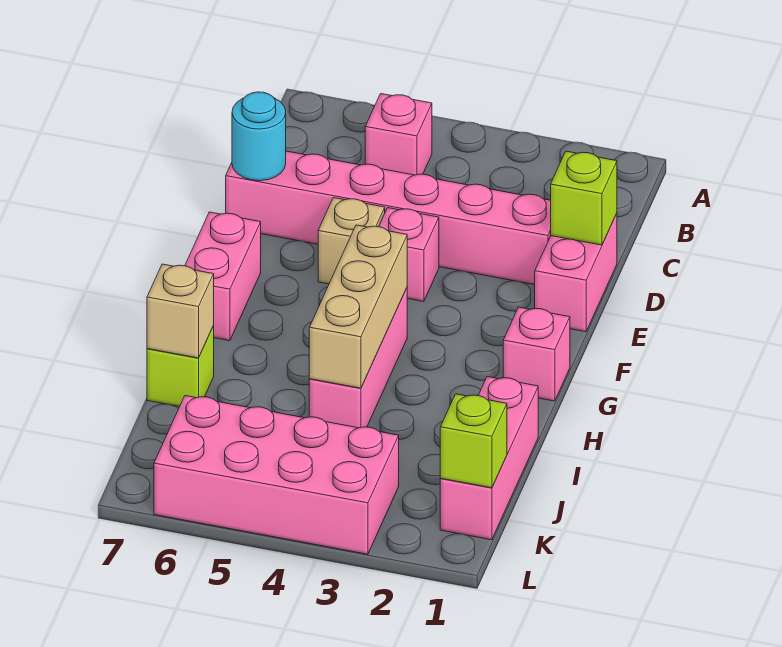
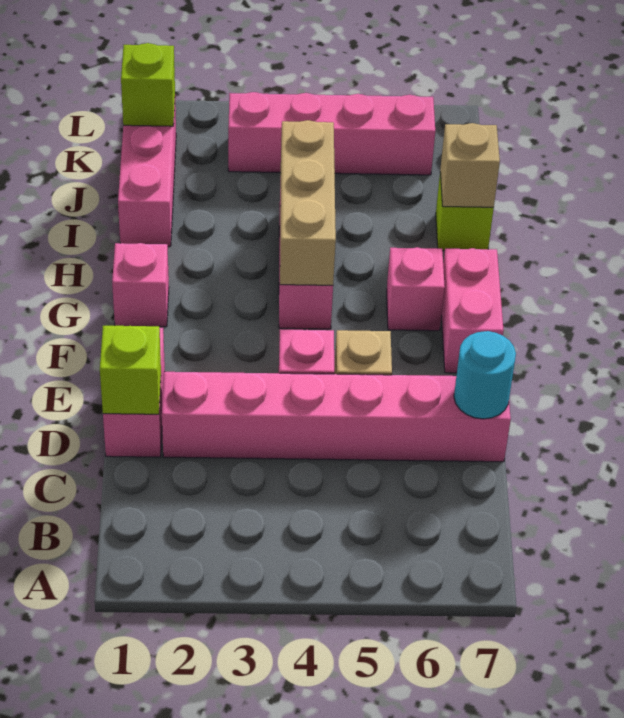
pink 1x1 brick [365,94,432,175] -> pink 1x1 brick moved to [387,247,445,331]
pink 2x4 brick [154,396,399,554] -> pink 1x4 brick [228,92,435,175]

